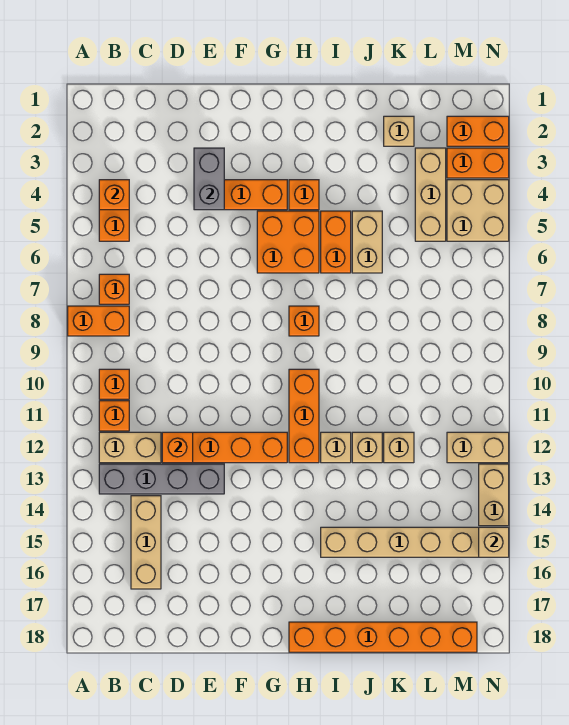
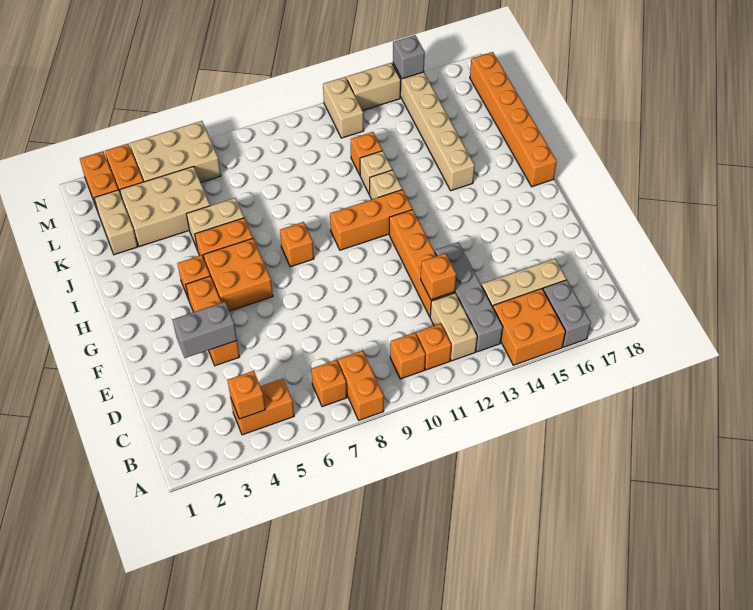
none -> orange 2x2 brick [493,289,566,365]
none -> grey 1x2 brick [543,280,591,347]
tan 1x1 brick [384,116,414,146] -> tan 1x2 brick [94,190,138,255]
tan 1x1 brick [384,432,414,463] -> orange 1x1 brick [350,132,382,175]
tan 1x3 brick [415,148,446,241] -> tan 2x3 brick [120,166,210,247]
tan 2x2 brick [447,180,509,241] -> tan 2x3 brick [130,121,221,182]
tan 1x1 brick [479,527,509,557] -> grey 1x1 brick [393,35,425,79]

